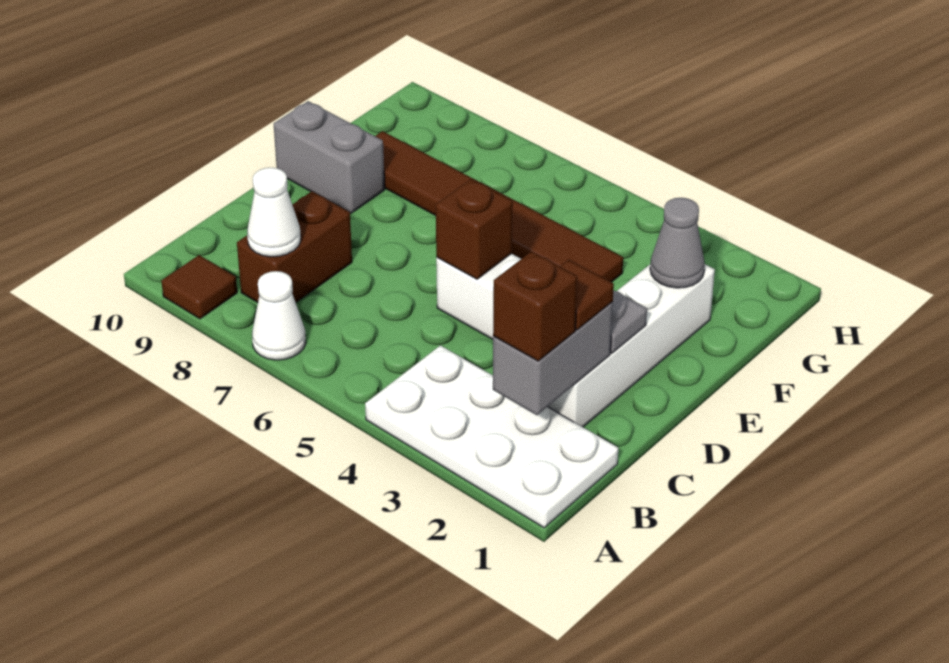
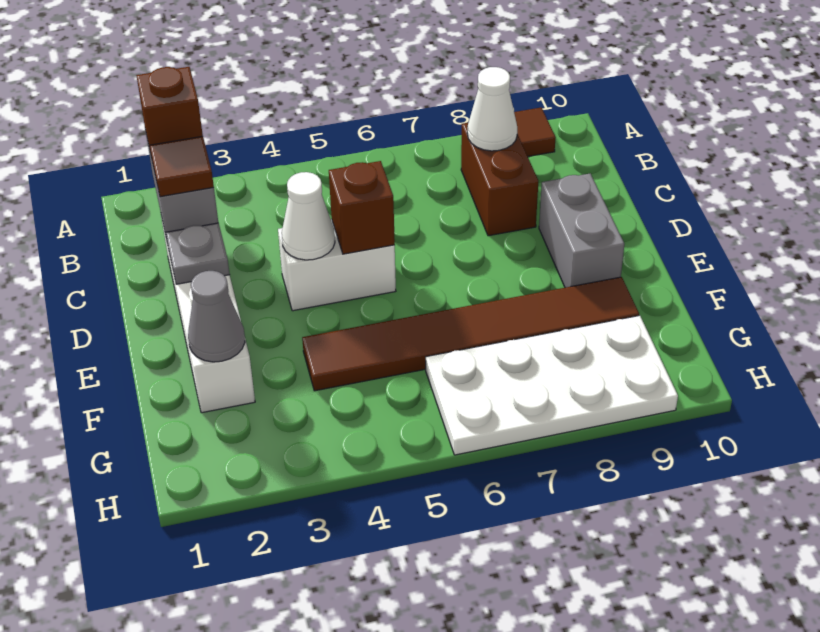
white 2x4 plate [365,346,618,528] -> white 2x4 plate moved to [426,316,678,455]
white 1x1 cone [252,271,306,360] -> white 1x1 cone moved to [282,172,335,260]
grey 1x2 brick [274,101,385,213] -> grey 1x2 brick turned to [539,174,624,288]

